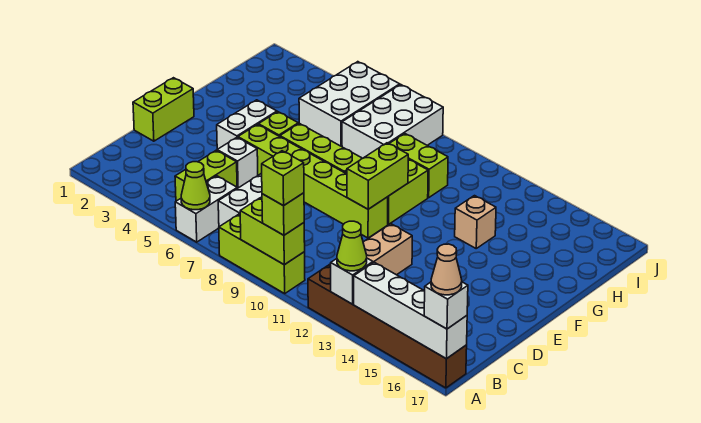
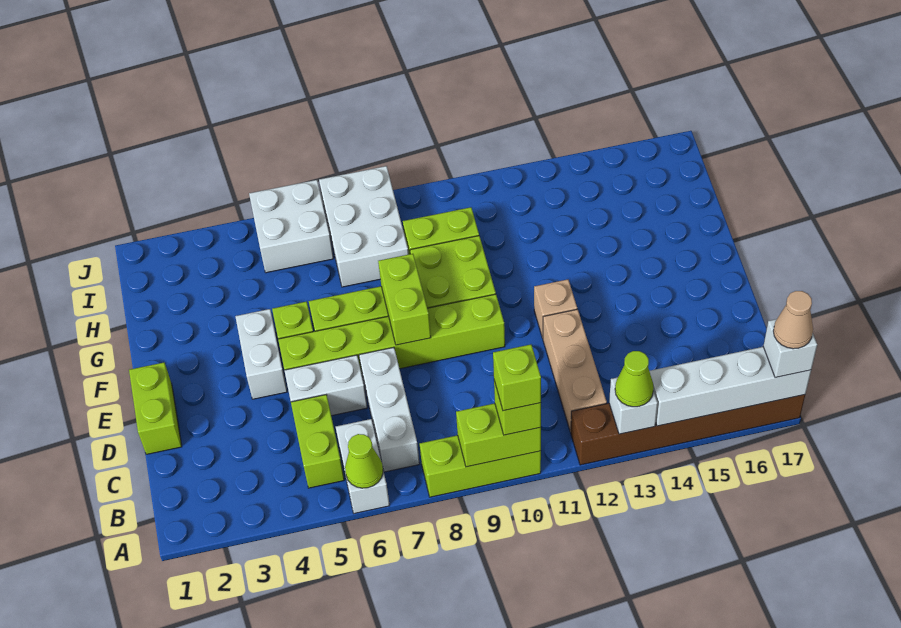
white 1x1 brick [217,138,258,188] -> white 1x2 brick [284,355,367,416]
lime 1x2 brick [347,143,408,209] -> lime 1x2 brick moved to [378,254,431,345]
tan 1x1 brick [455,196,496,248] -> tan 1x1 brick moved to [534,279,577,338]
white 2x3 brick [299,62,400,147] -> white 2x2 brick [249,180,334,273]

